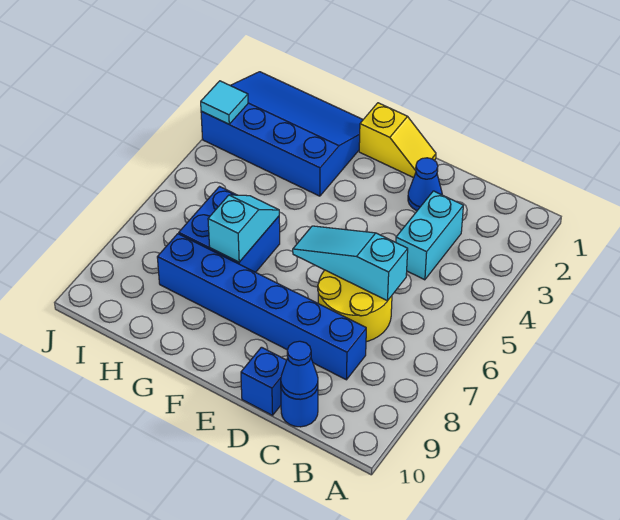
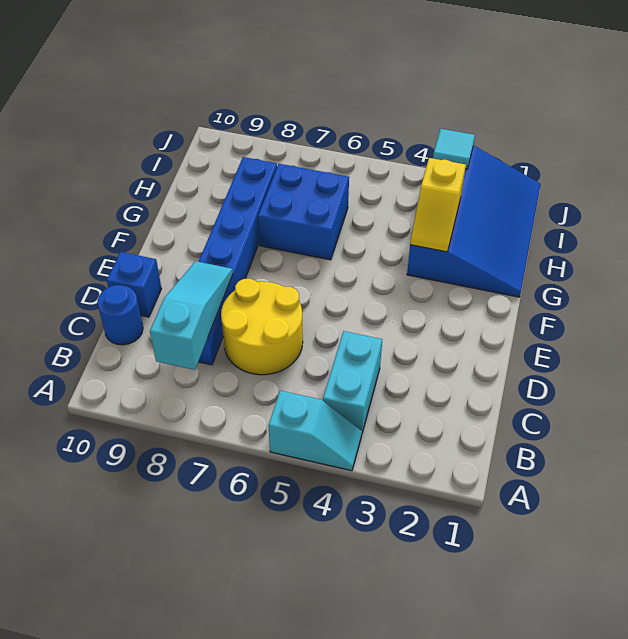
cyan 1x2 brick [396,191,463,280] -> cyan 1x2 brick turned to [323,331,382,432]
cyan 1x3 slope [293,226,408,301] -> cyan 1x3 slope moved to [150,261,233,370]
blue 1x1 cone [281,341,318,399] -> none
blue 1x1 cone [408,158,442,211] -> none
yellow 1x2 slope [359,103,436,178] -> yellow 1x2 slope moved to [410,158,466,252]
cyan 1x2 slope [208,195,279,262] -> cyan 1x2 slope moved to [268,391,362,471]

